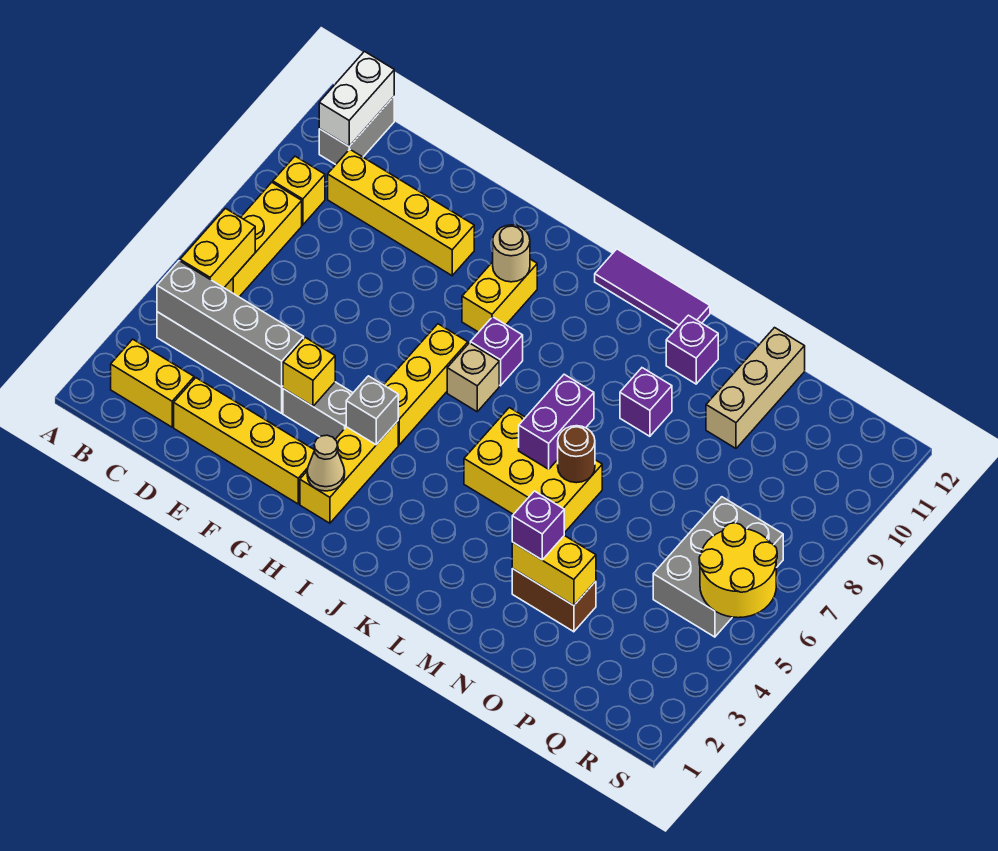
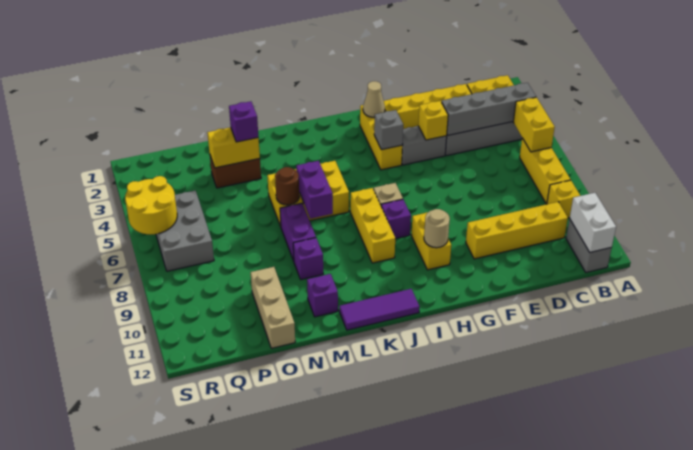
yellow 1x3 brick [384,324,468,445] -> yellow 1x3 brick moved to [350,188,395,263]
none -> purple 1x2 brick [280,203,316,261]

